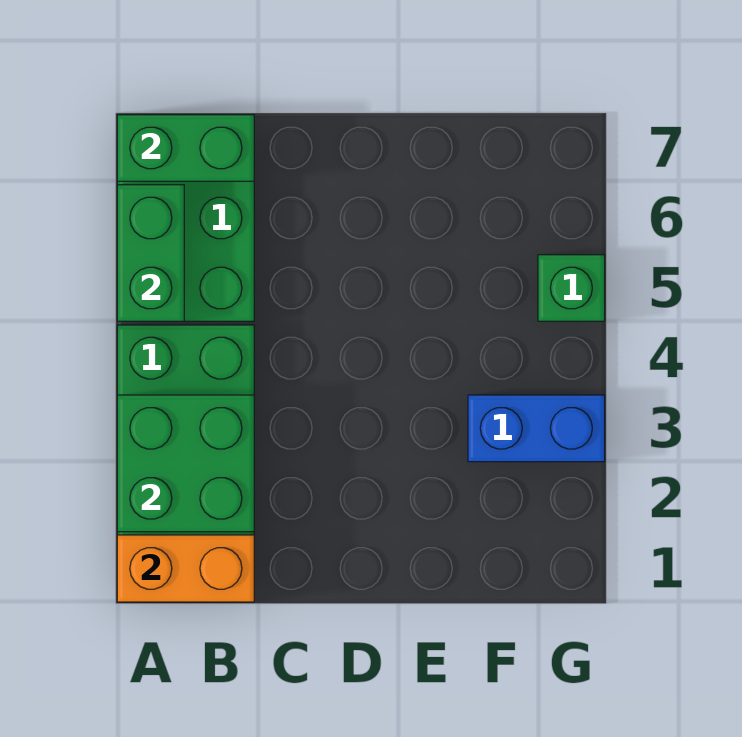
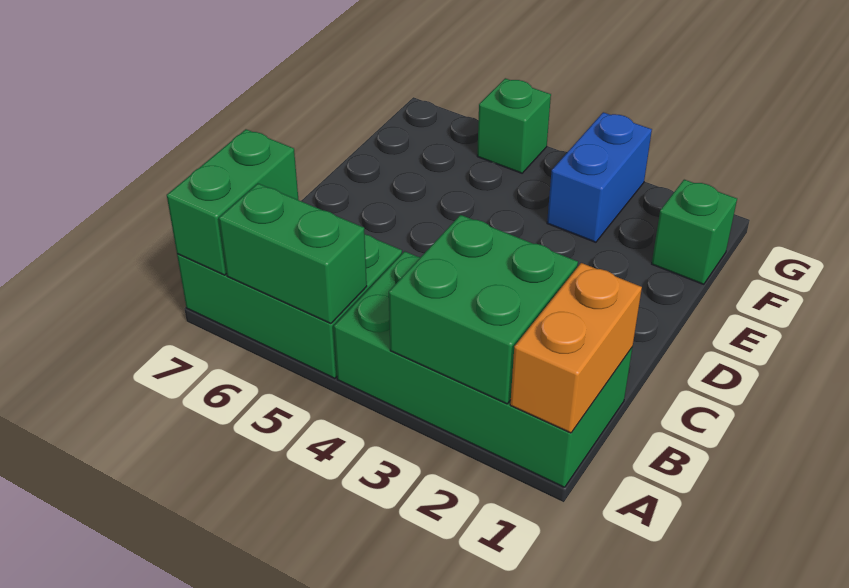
none -> green 1x1 brick [652,180,737,284]

